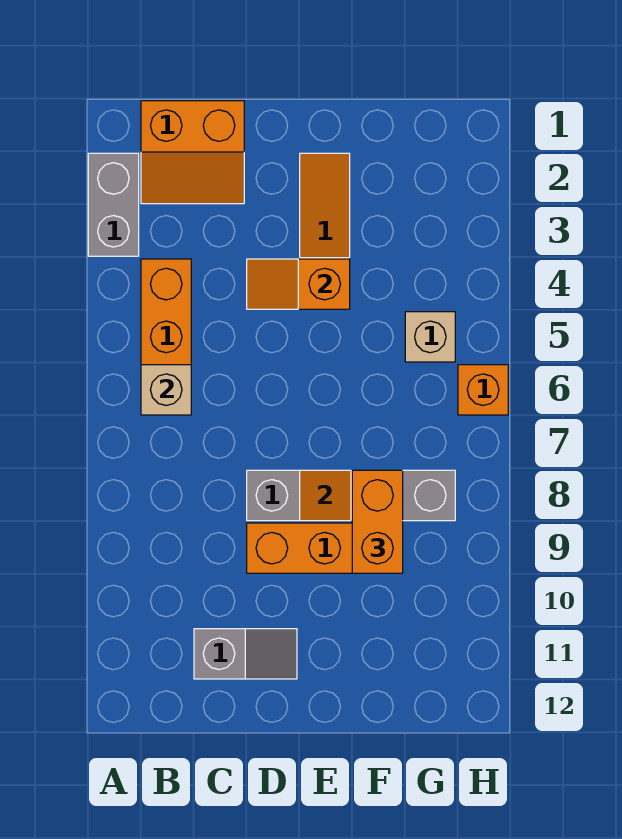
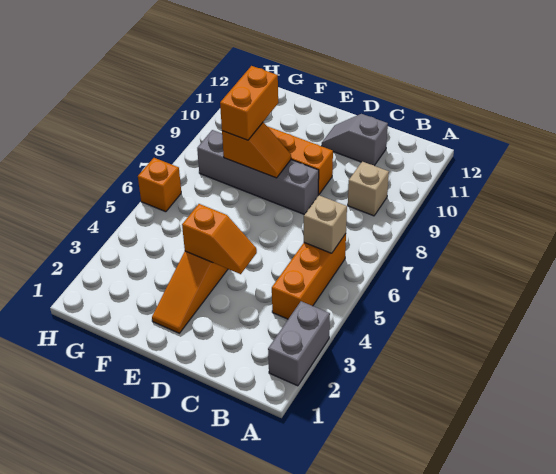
orange 2x2 slope [141,101,244,204] -> none
tan 1x1 brick [405,312,455,362] -> tan 1x1 brick moved to [348,162,389,216]

